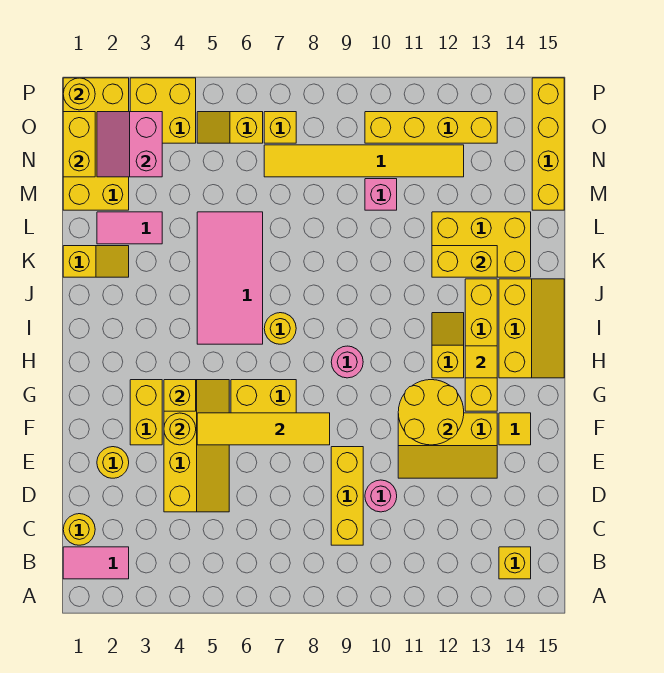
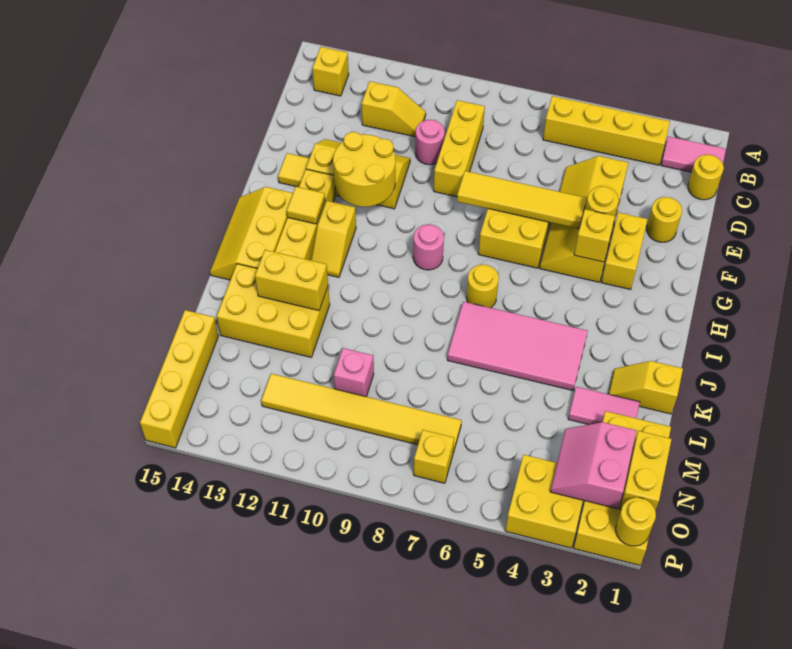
pink 2x4 tile [197,212,263,344] -> pink 2x4 tile turned to [447,302,588,391]
pink 2x2 slope [97,112,162,177] -> pink 2x2 slope turned to [550,422,636,509]
yellow 1x2 slope [197,112,263,143] -> yellow 1x2 slope moved to [362,81,426,137]
yellow 1x4 brick [365,112,497,143] -> yellow 1x4 brick moved to [543,96,670,165]

